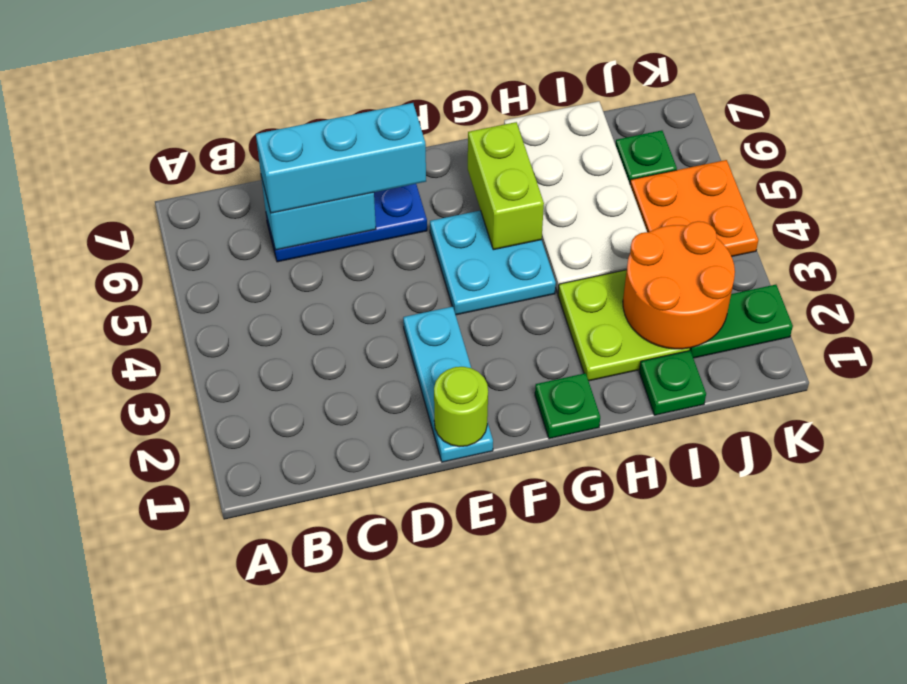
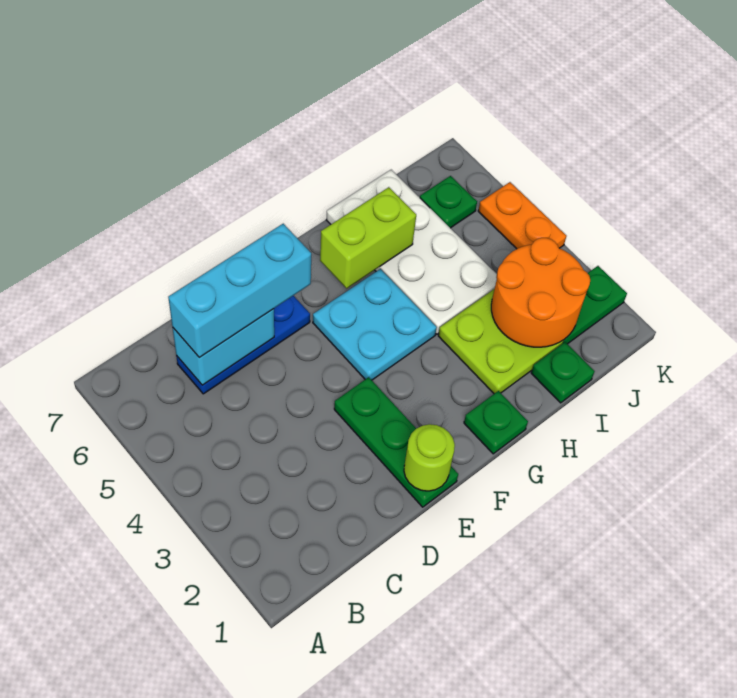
cyan 1x3 plate [403,307,493,462] -> green 1x3 plate [334,377,458,507]
lime 1x2 brick [468,122,544,250] -> lime 1x2 brick turned to [320,187,416,288]
orange 2x2 plate [630,160,758,257] -> orange 1x2 plate [478,182,566,249]

